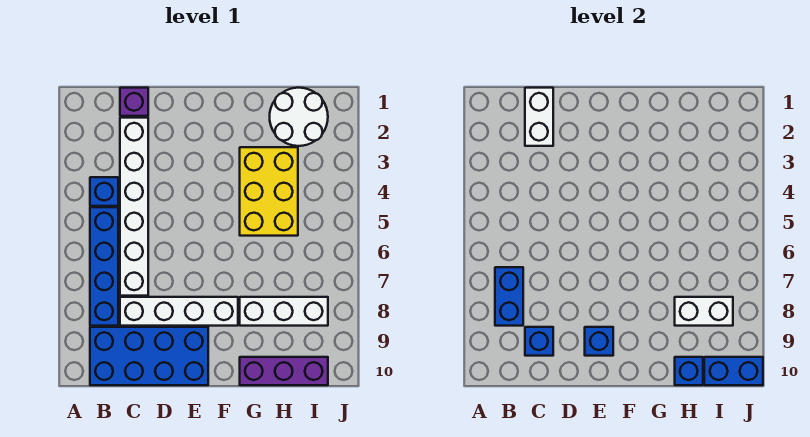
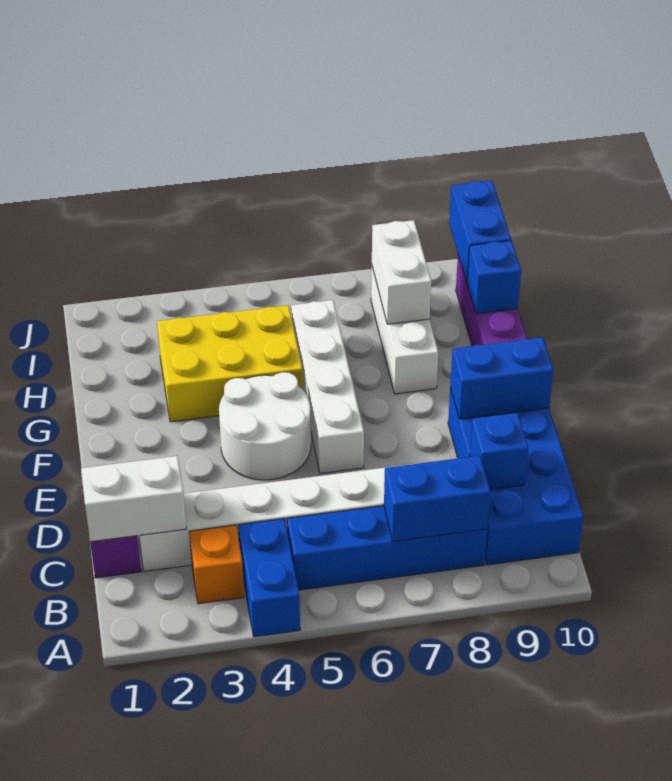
none -> orange 1x1 brick [189,525,244,604]
blue 1x1 brick [90,177,118,206] -> blue 1x2 brick [238,519,300,637]
white 1x4 brick [120,297,238,326] -> white 1x4 brick moved to [291,300,364,473]
blue 1x1 brick [585,327,613,356] -> blue 1x2 brick [450,337,553,419]
white 2x2 round brick [270,88,328,146] -> white 2x2 round brick moved to [219,372,311,480]

